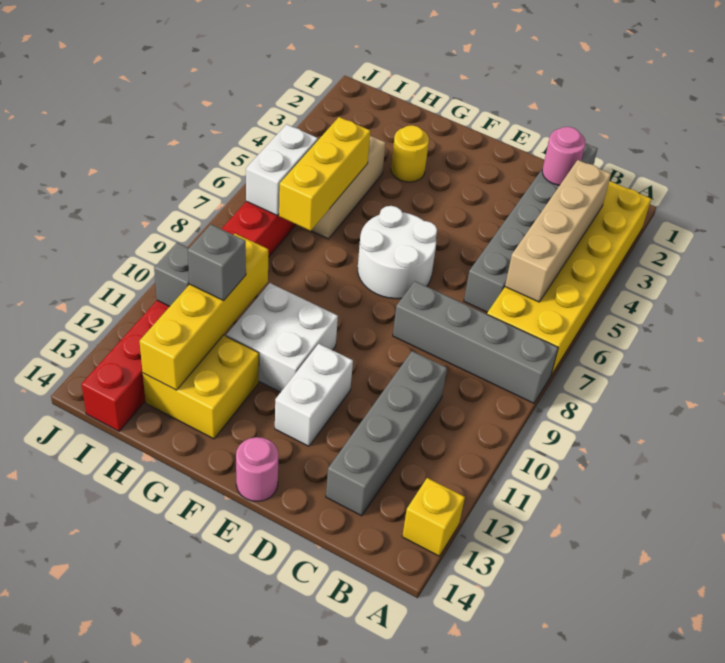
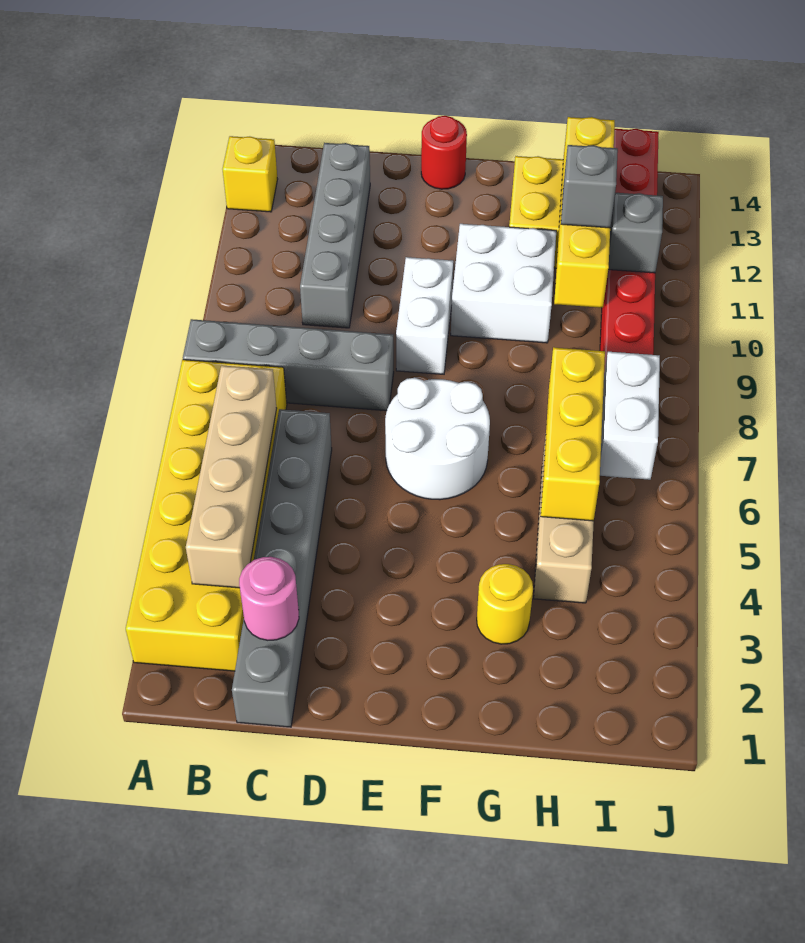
white 1x2 brick [275,344,353,446] -> white 1x2 brick moved to [396,257,453,374]
pink 1x1 round brick [236,437,279,502] -> red 1x1 round brick [421,116,467,189]

